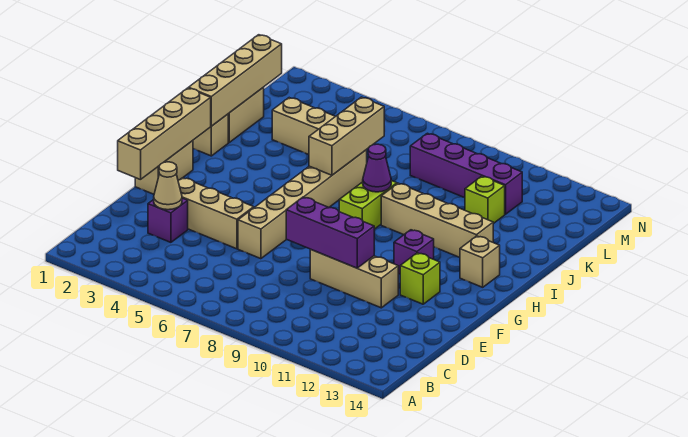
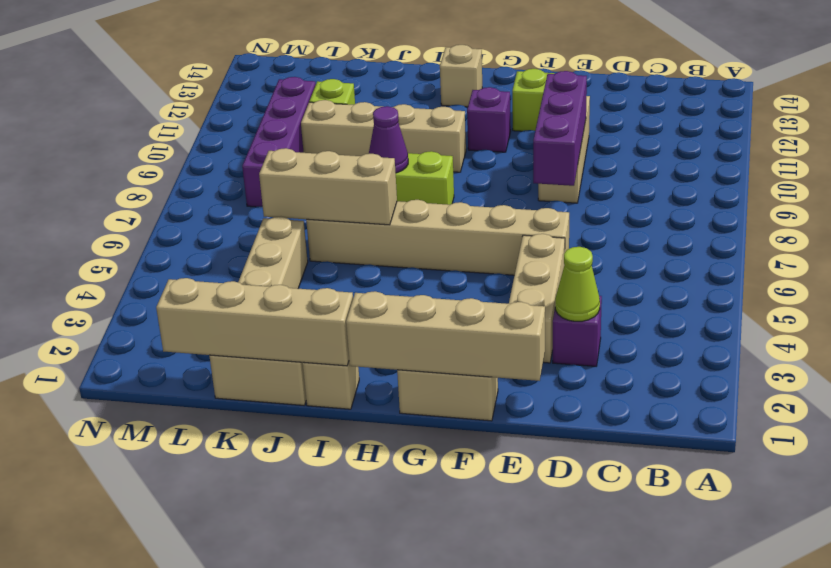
tan 1x1 cone [154,162,182,210] -> lime 1x1 cone [555,247,600,321]
tan 1x4 brick [381,183,493,257] -> tan 1x4 brick turned to [301,100,466,172]

